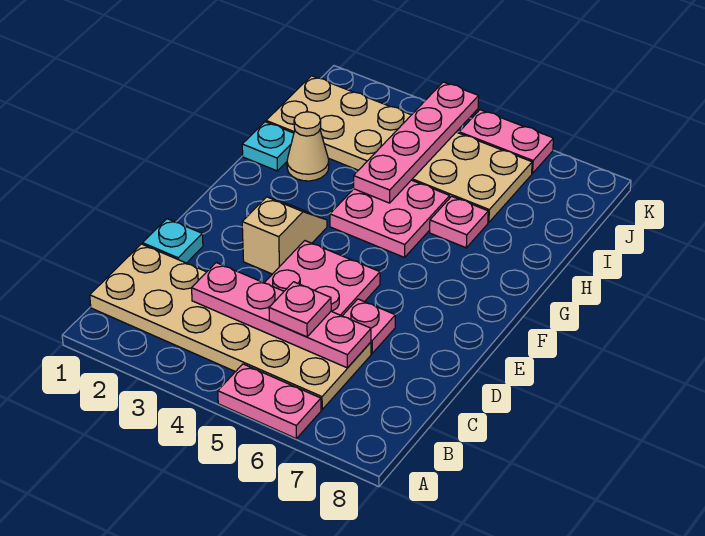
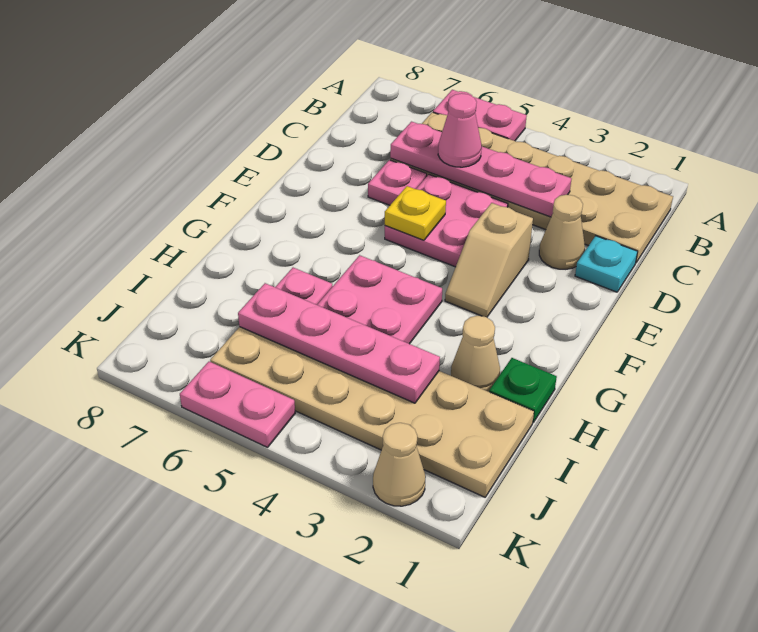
pink 1x1 plate [269,282,331,337] -> pink 1x1 cone [438,93,482,167]
none -> tan 1x1 cone [539,195,585,269]
none -> yellow 1x1 plate [385,186,446,240]
cyan 1x1 plate [242,122,294,171] -> green 1x1 plate [489,358,557,423]
pink 1x4 plate [354,82,479,203] -> pink 1x4 plate turned to [238,283,440,403]
none -> tan 1x1 cone [373,423,426,506]

